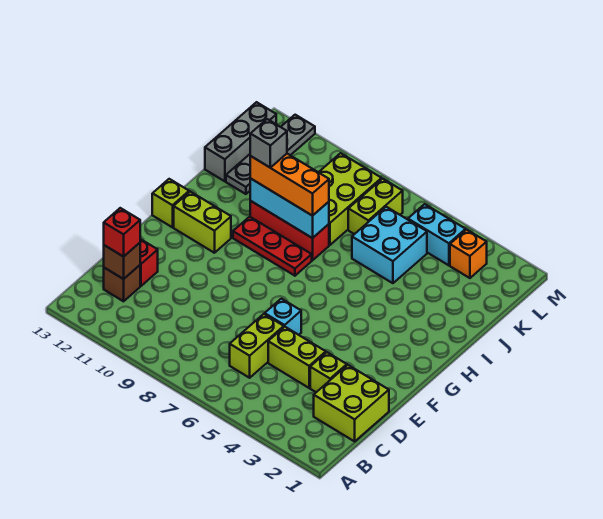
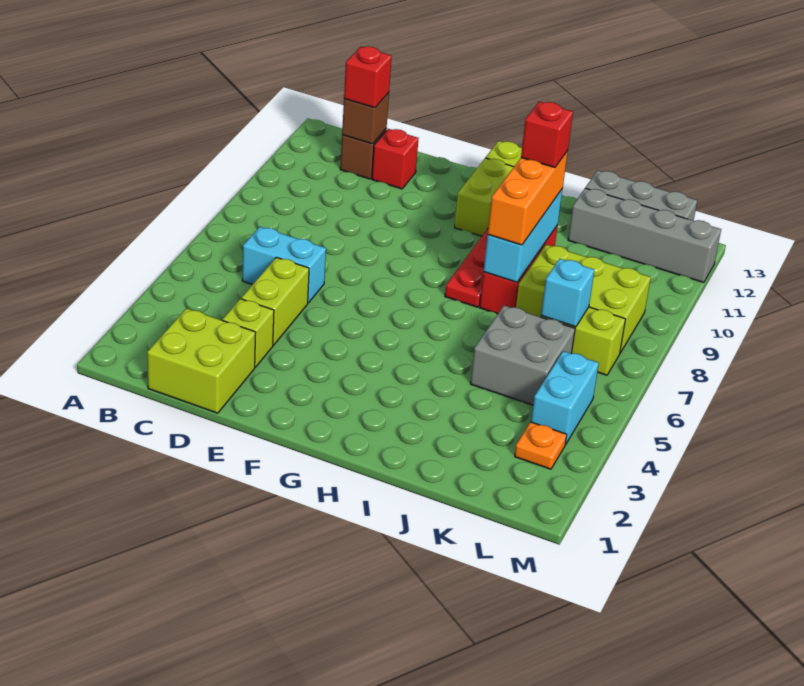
lime 1x2 brick [230,314,284,378] -> cyan 1x2 brick [242,227,326,303]
cyan 1x1 brick [265,299,301,335] -> cyan 1x1 brick moved to [541,259,594,327]
grey 1x1 brick [250,119,287,168] -> red 1x1 brick [521,102,573,168]
cyan 2x2 brick [352,207,427,283] -> grey 2x2 brick [471,306,575,405]
grey 1x4 plate [226,115,315,194] -> grey 1x4 brick [568,188,721,283]
orange 1x1 brick [450,230,487,278] -> orange 1x1 plate [515,422,567,469]

